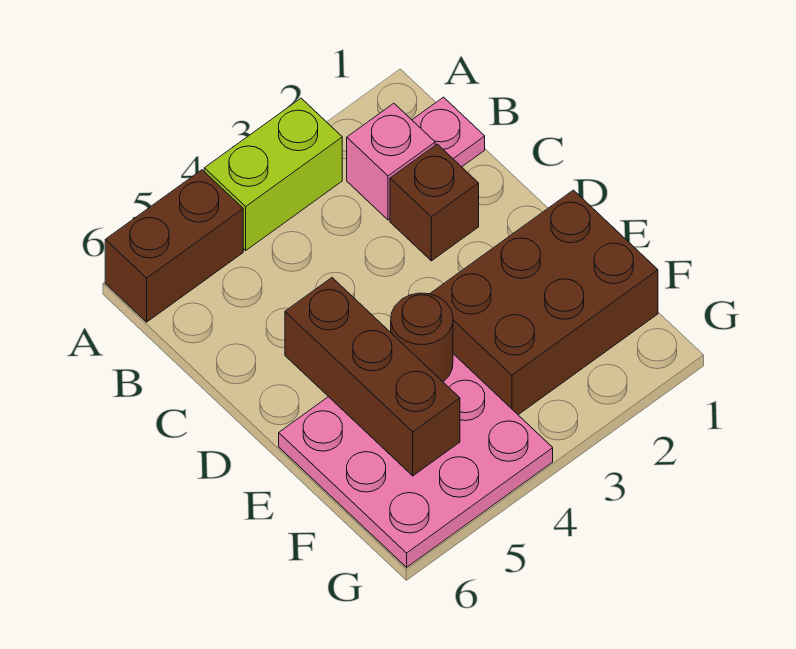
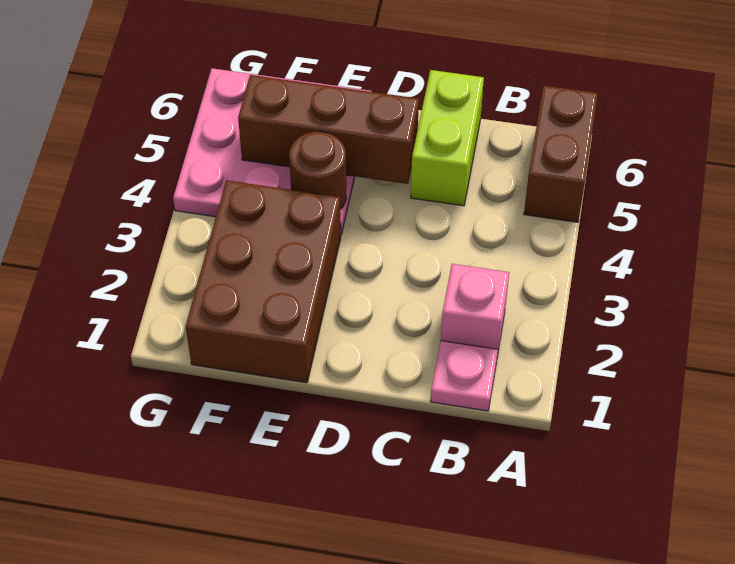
lime 1x2 brick [204,98,342,250] -> lime 1x2 brick moved to [411,70,484,206]
brown 1x1 brick [390,144,479,261] -> none

